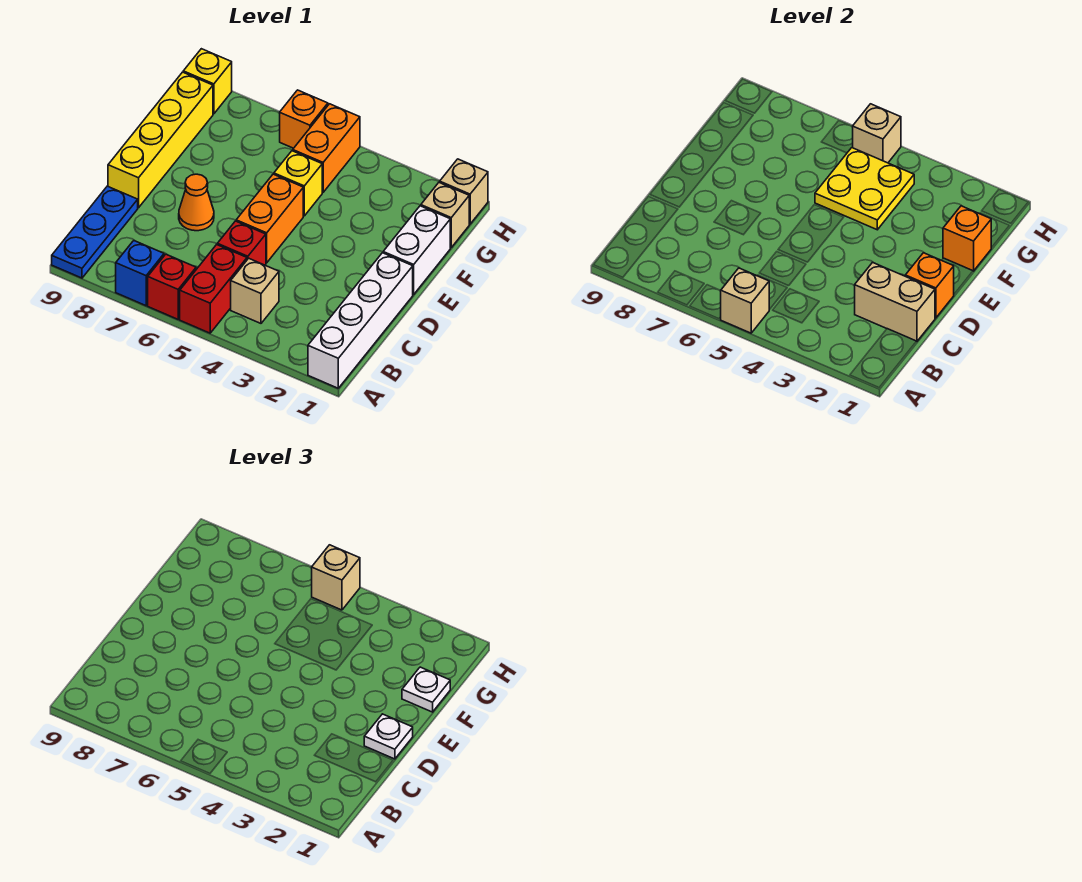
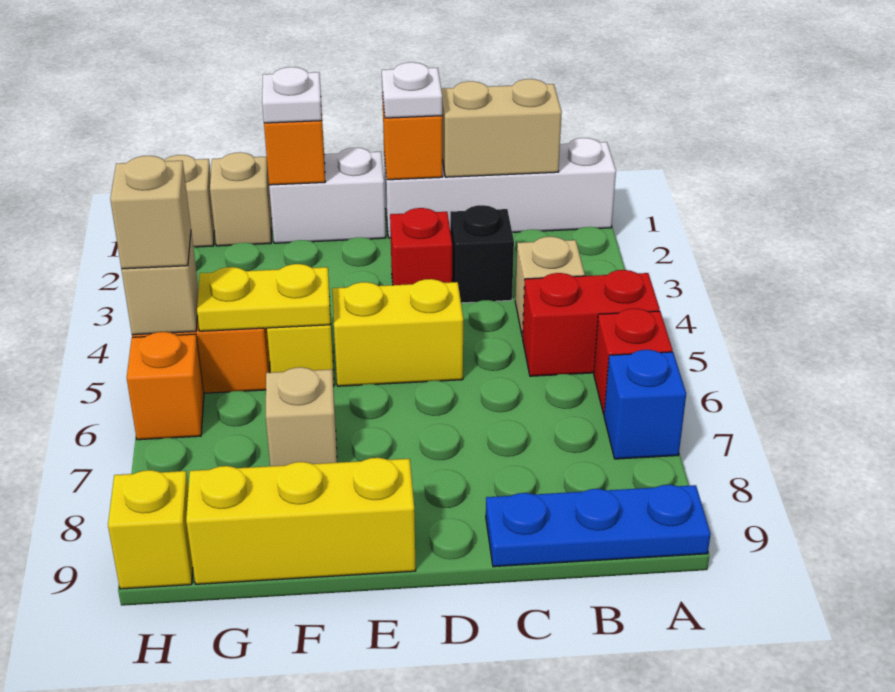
tan 1x1 brick [721,268,769,333] -> tan 1x1 brick moved to [266,367,337,466]
tan 1x2 brick [855,262,935,341] -> tan 1x2 brick turned to [441,79,562,177]
none -> black 1x1 brick [450,205,514,303]
red 1x1 brick [217,221,266,265] -> red 1x1 brick moved to [390,208,452,285]
orange 1x2 brick [236,174,303,263] -> yellow 1x2 brick [332,279,463,386]
orange 1x1 cone [179,174,214,231] -> none
yellow 1x4 brick [108,72,213,208] -> yellow 1x3 brick [186,458,416,584]
yellow 2x2 plate [815,148,914,230] -> yellow 1x2 plate [197,264,331,331]

